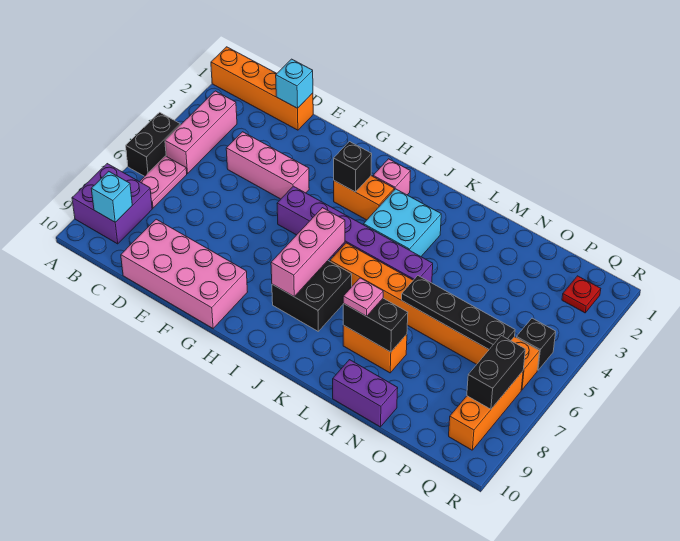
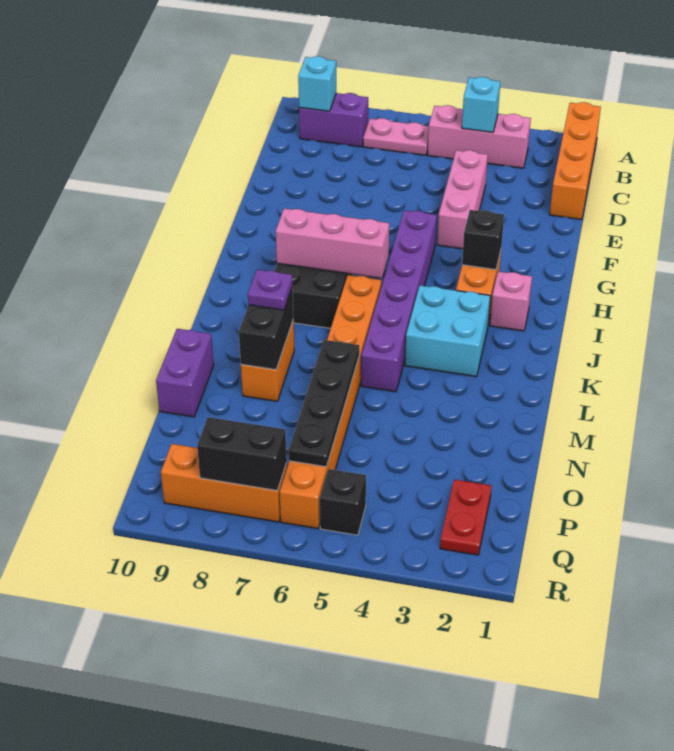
black 1x2 brick [126,112,180,176] -> none
purple 2x2 brick [72,164,152,244] -> purple 1x2 brick [299,93,368,147]
cyan 1x1 brick [276,59,313,108] -> cyan 1x1 brick moved to [462,77,500,132]
pink 2x4 brick [121,219,247,328] -> none
pink 1x1 plate [343,278,383,316] -> purple 1x1 plate [248,270,293,310]
red 1x1 plate [562,276,601,313] -> red 1x2 plate [440,479,492,555]

